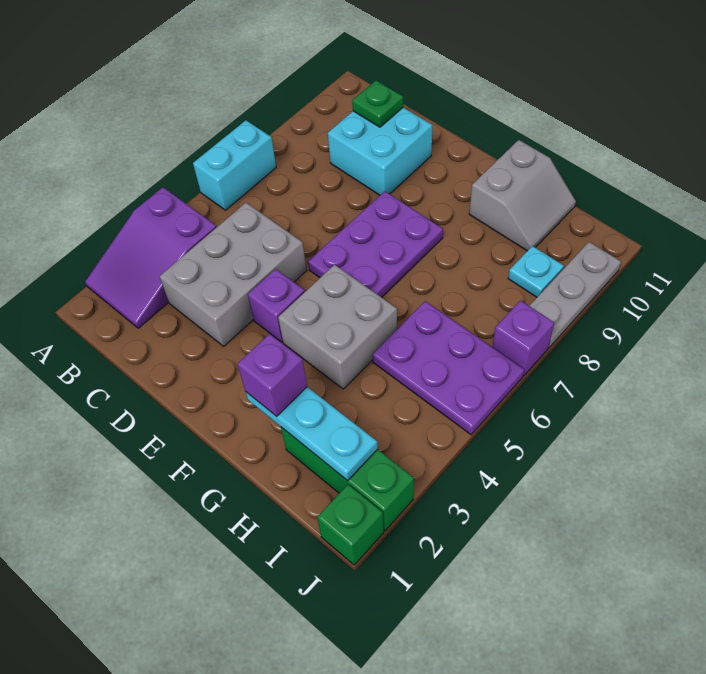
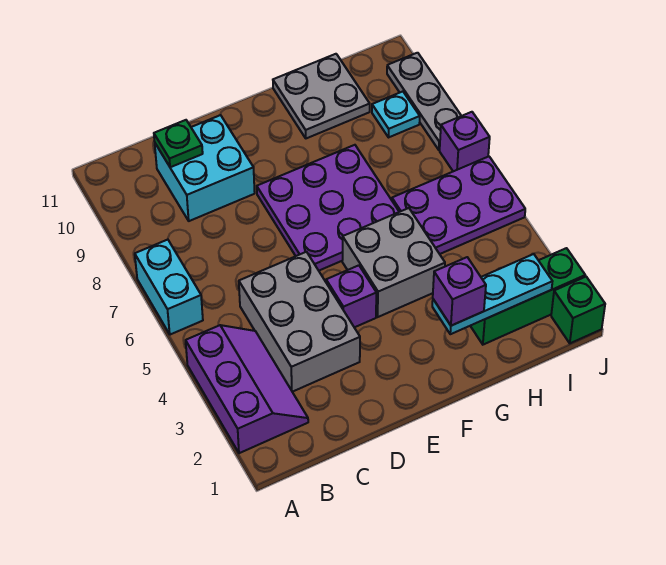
purple 2x3 slope [85,187,216,328] -> purple 2x3 slope turned to [186,325,308,453]
purple 2x3 plate [308,191,443,297] -> purple 3x3 plate [257,145,399,271]
grey 2x2 slope [469,140,576,251] -> grey 2x2 plate [273,54,370,138]

